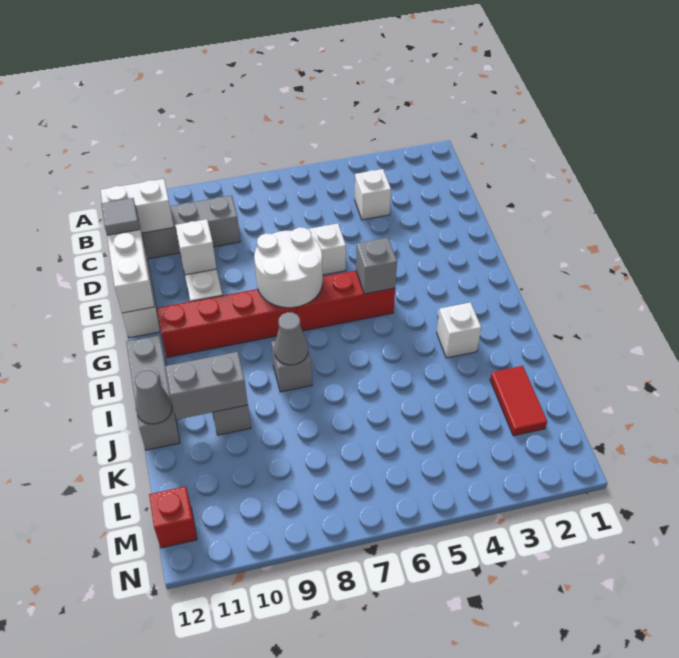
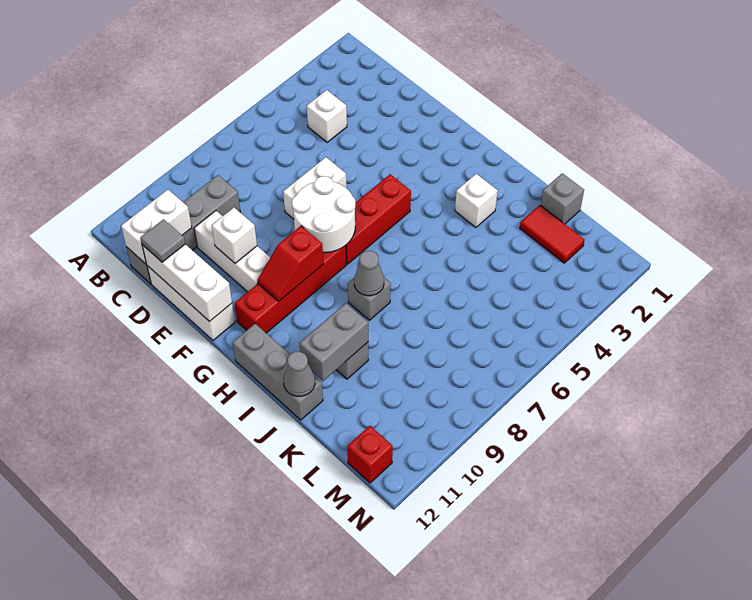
grey 1x1 brick [356,238,397,294] -> grey 1x1 brick moved to [541,173,584,224]
none -> red 1x2 slope [257,226,323,301]

